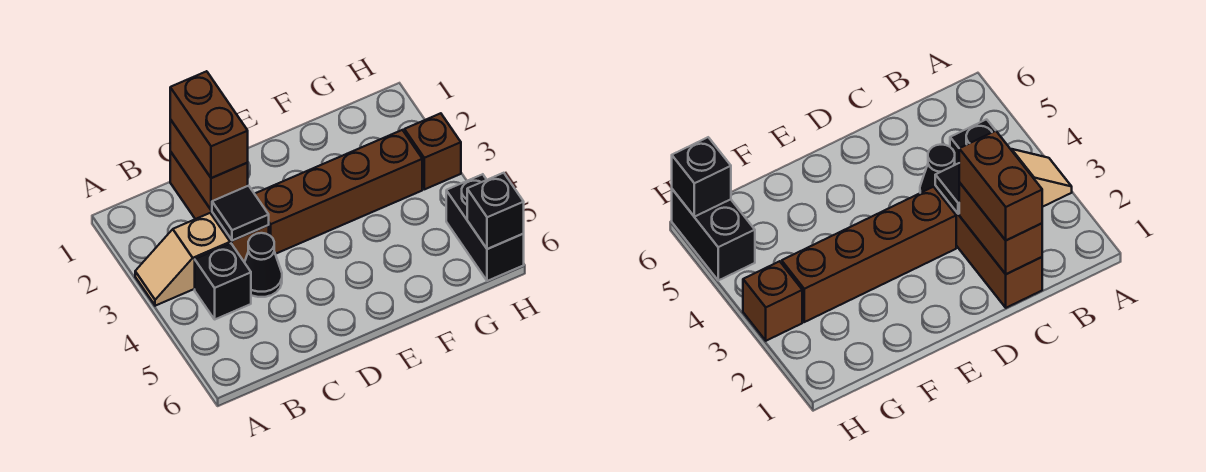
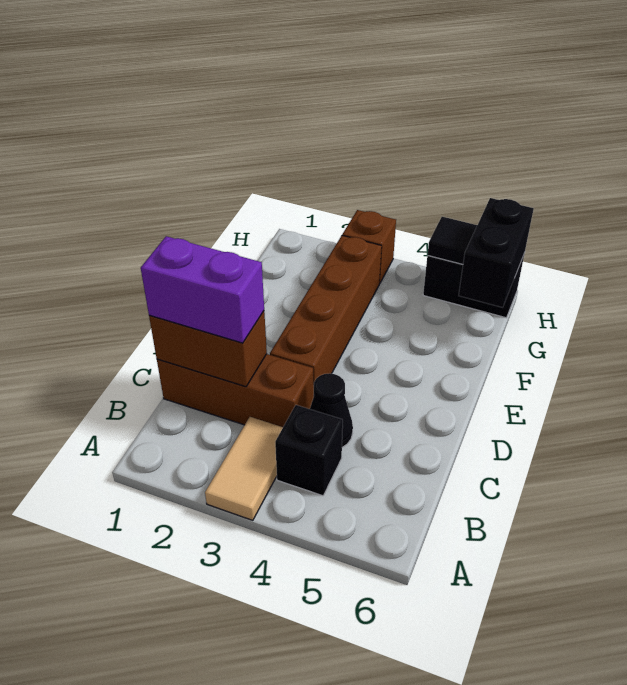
tan 1x2 slope [135,213,230,306] -> tan 1x2 tile [205,417,283,520]
brown 1x2 brick [170,71,248,178] -> purple 1x2 brick [141,236,264,343]
black 1x1 tile [212,186,269,241] -> black 1x1 tile moved to [428,217,477,264]
black 1x1 brick [467,173,524,249] -> black 1x2 brick [459,198,534,308]

